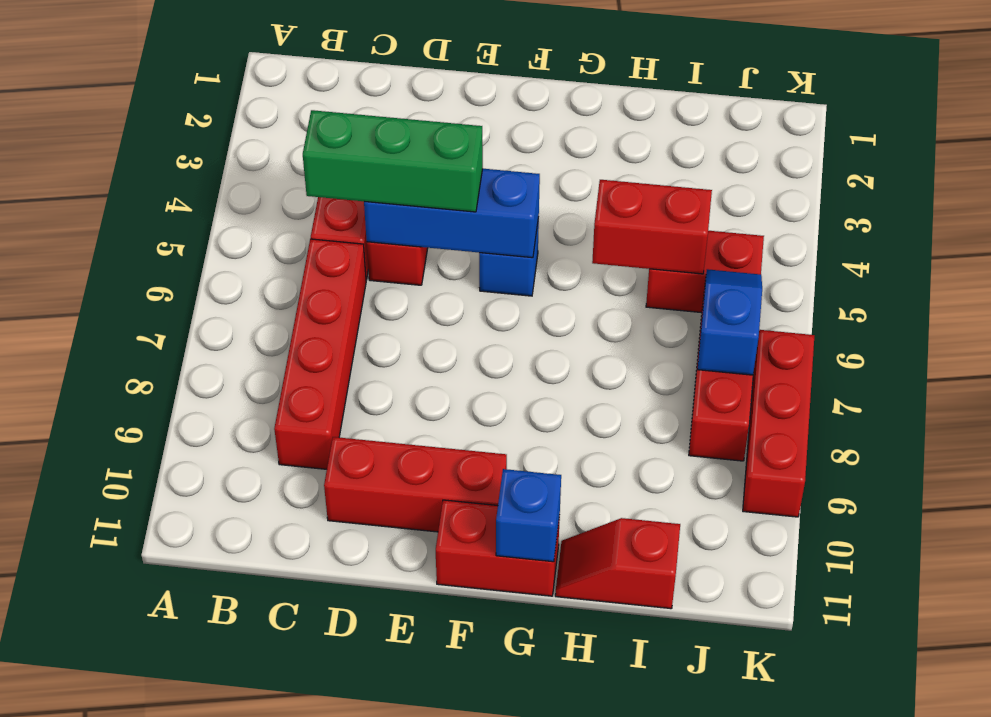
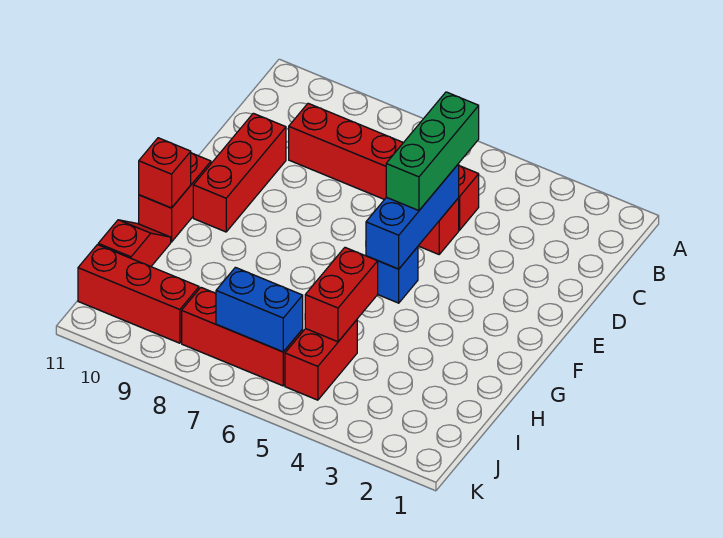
blue 1x1 brick [496,469,561,562] -> red 1x1 brick [139,138,191,208]
blue 1x2 slope [697,269,762,375] -> blue 1x2 brick [216,267,303,352]
red 1x3 brick [743,330,814,517] -> red 1x3 brick moved to [78,245,199,343]

